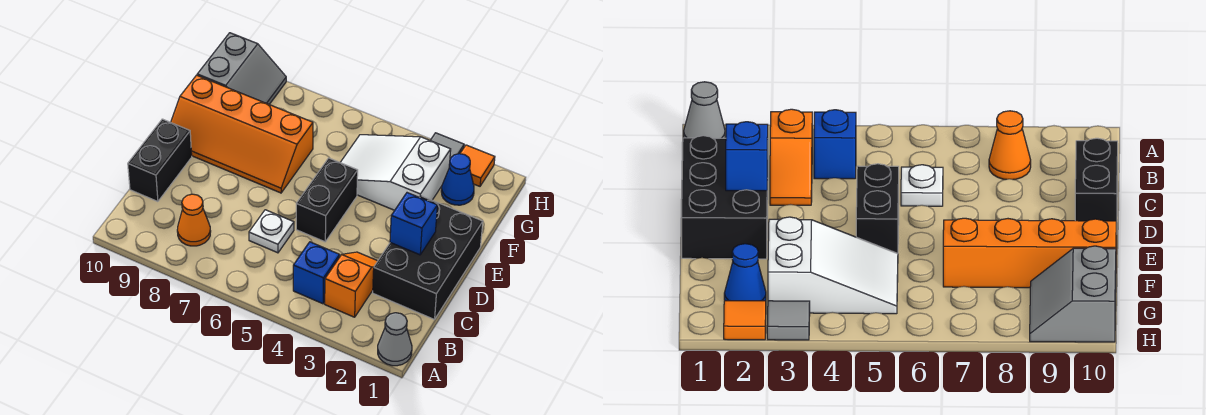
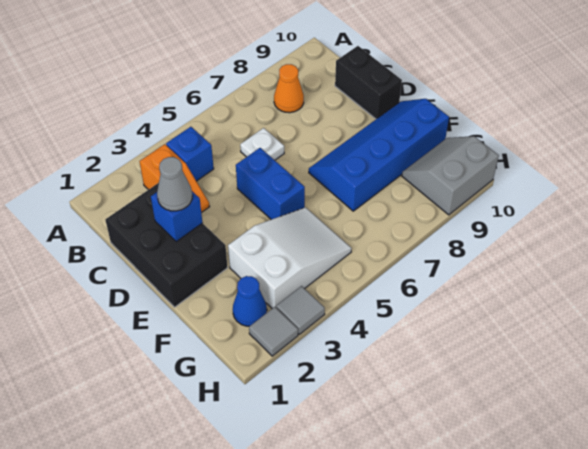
grey 1x1 cone [378,313,412,366] -> grey 1x1 cone moved to [157,157,192,211]
black 1x2 brick [296,158,358,242] -> blue 1x2 brick [236,148,305,220]
orange 2x4 slope [171,75,313,193] -> blue 2x4 slope [309,99,449,211]
grey 2x2 slope [197,33,286,104] -> grey 2x2 slope turned to [402,136,499,215]
orange 1x1 tile [460,145,495,186] -> grey 1x1 tile [249,307,298,356]

